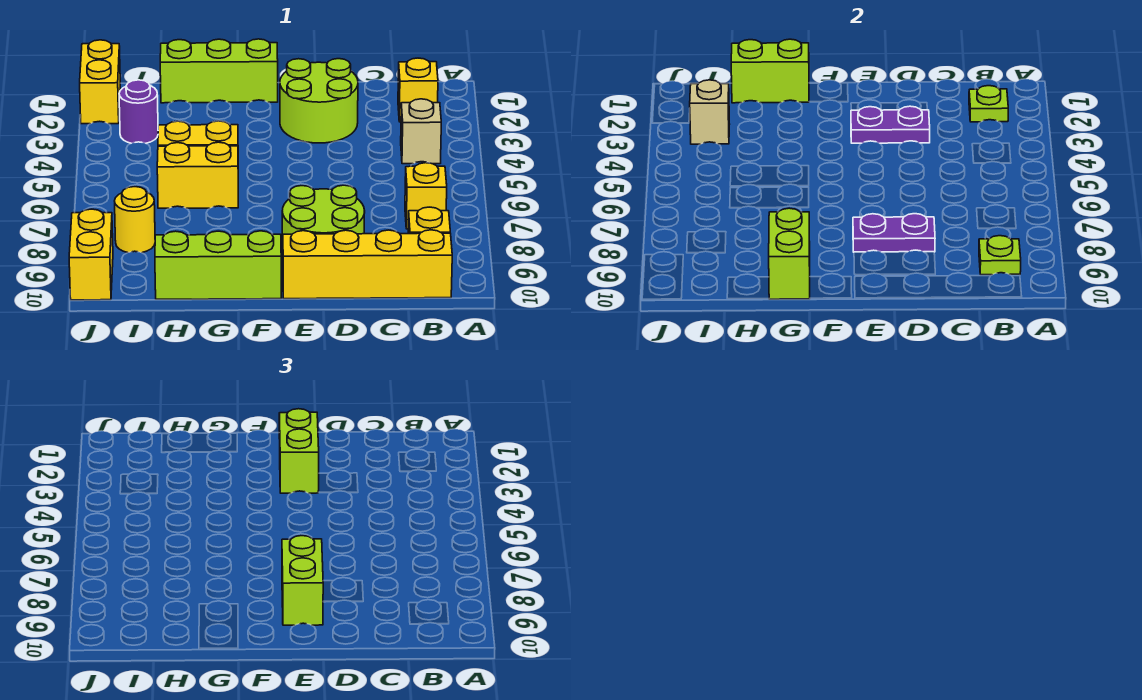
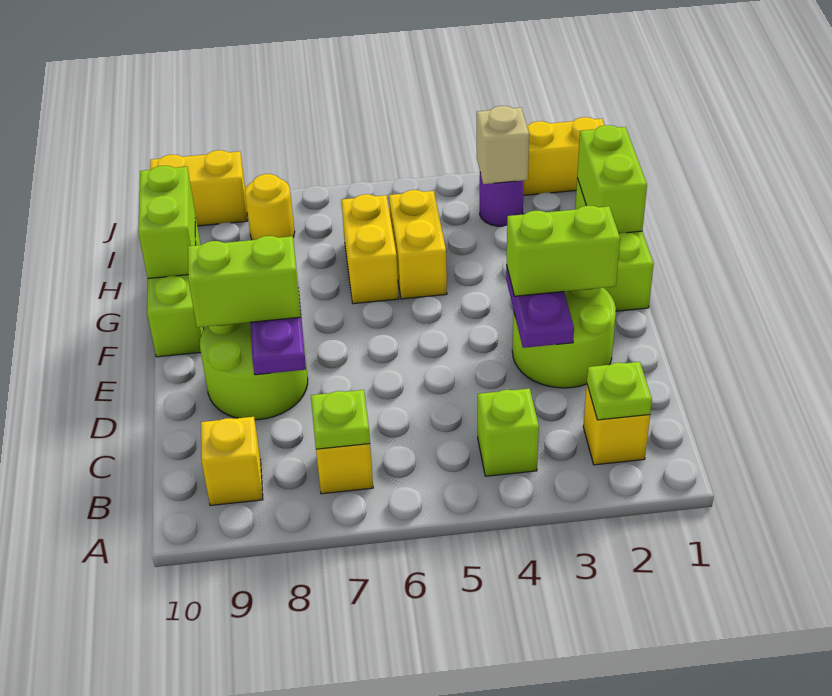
tan 1x1 brick [401,99,441,164] -> lime 1x1 brick [478,388,539,476]
lime 1x1 plate [979,236,1021,275] -> lime 1x1 plate moved to [311,390,370,449]
yellow 1x4 brick [283,230,452,299] -> none
lime 1x2 brick [769,208,810,299] -> lime 1x2 brick turned to [138,166,196,278]

